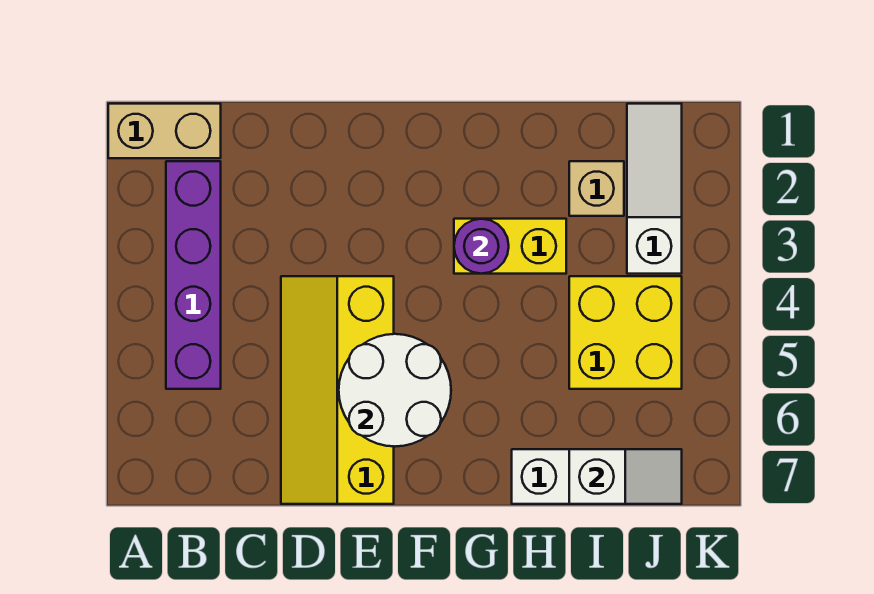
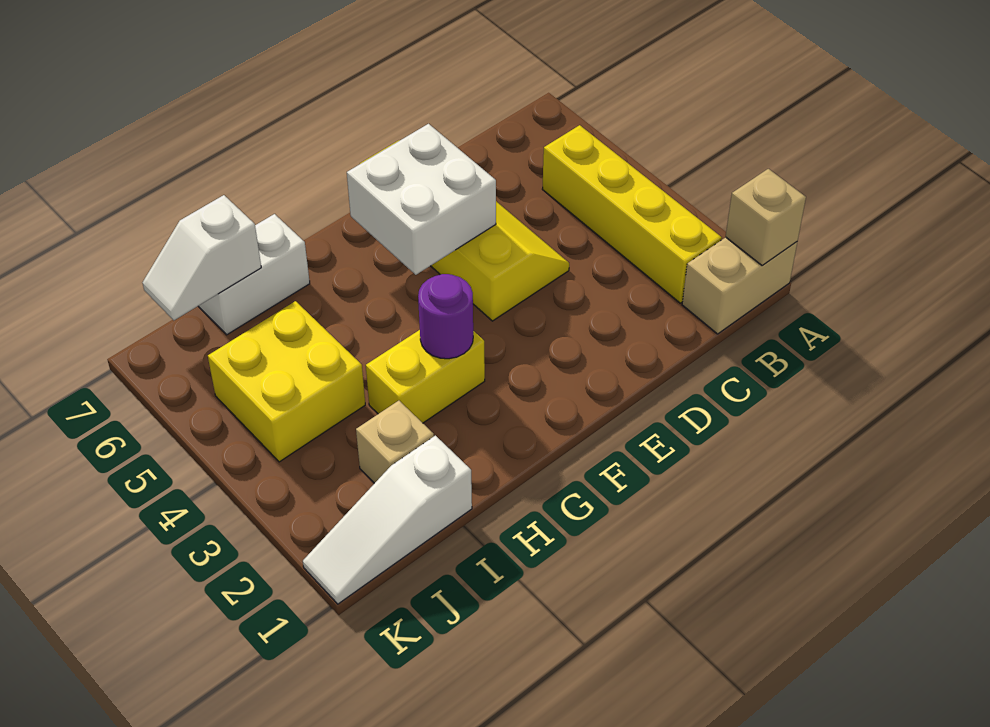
none -> tan 1x1 brick [726,169,806,266]
purple 1x4 brick [166,161,221,389] -> yellow 1x4 brick [542,125,722,303]
white 2x2 round brick [339,334,451,446] -> white 2x2 brick [347,124,496,275]
white 1x3 slope [627,104,682,274] -> white 1x3 slope turned to [303,436,472,604]

